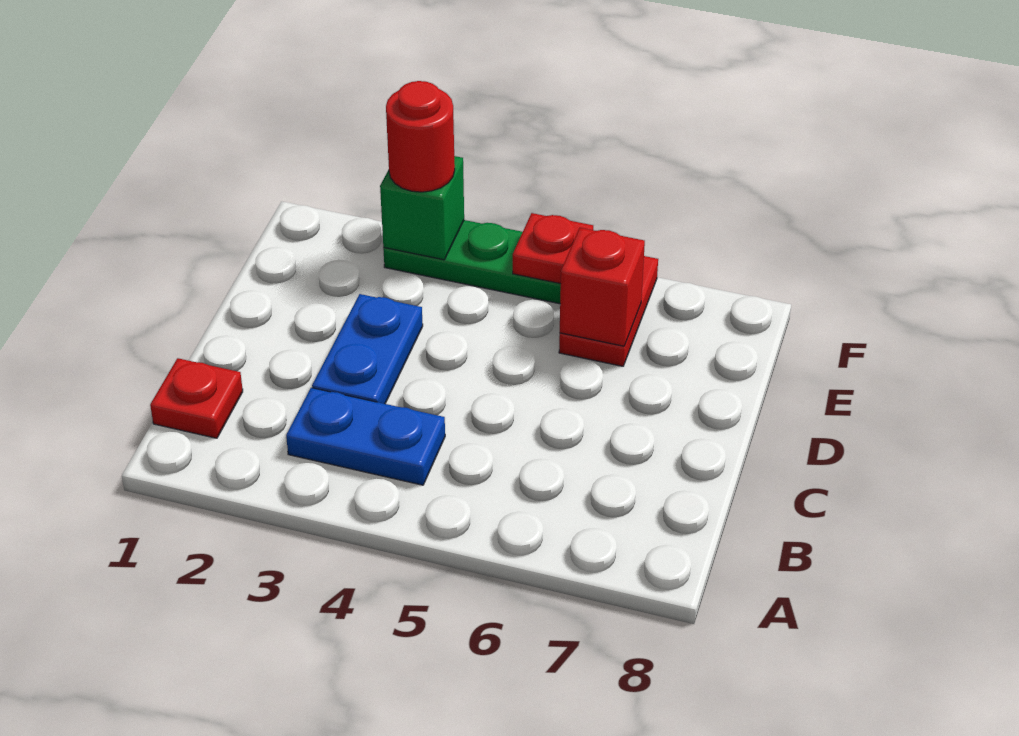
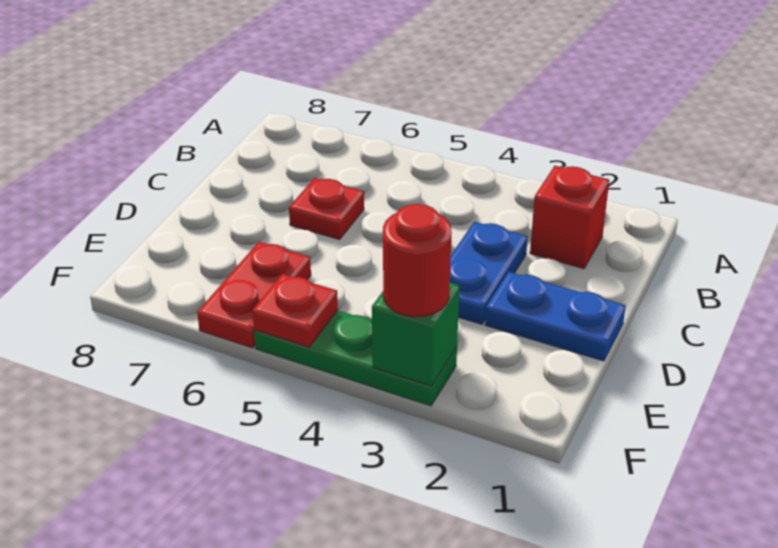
red 1x1 plate [150,358,243,438] -> red 1x1 plate moved to [289,178,364,240]
blue 1x2 plate [286,388,445,485] -> blue 1x2 plate moved to [485,272,626,361]
red 1x1 brick [560,228,645,346] -> red 1x1 brick moved to [530,166,609,269]

